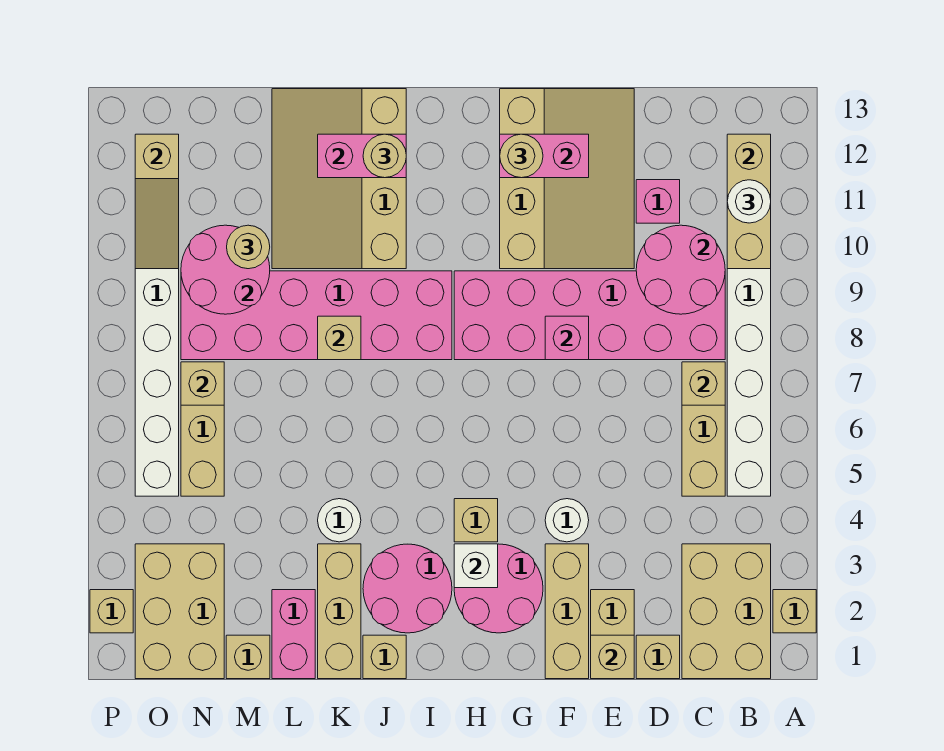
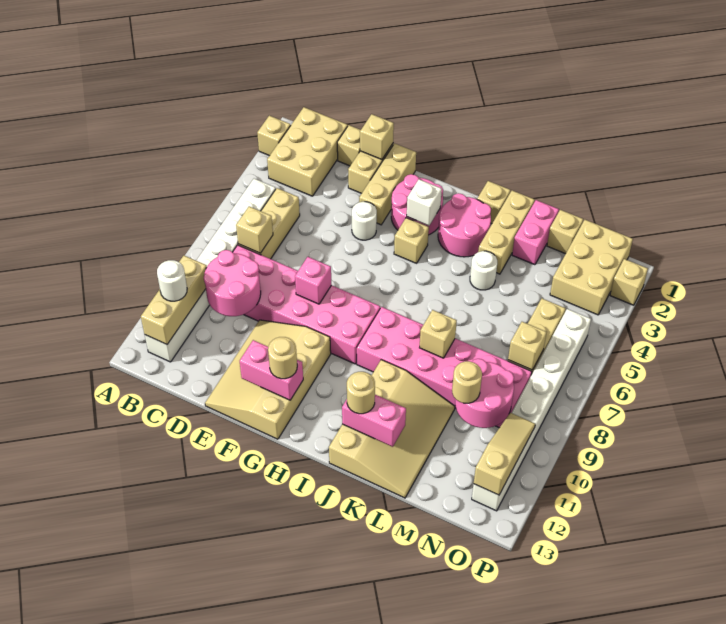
pink 1x1 brick [636,180,680,223] -> none

